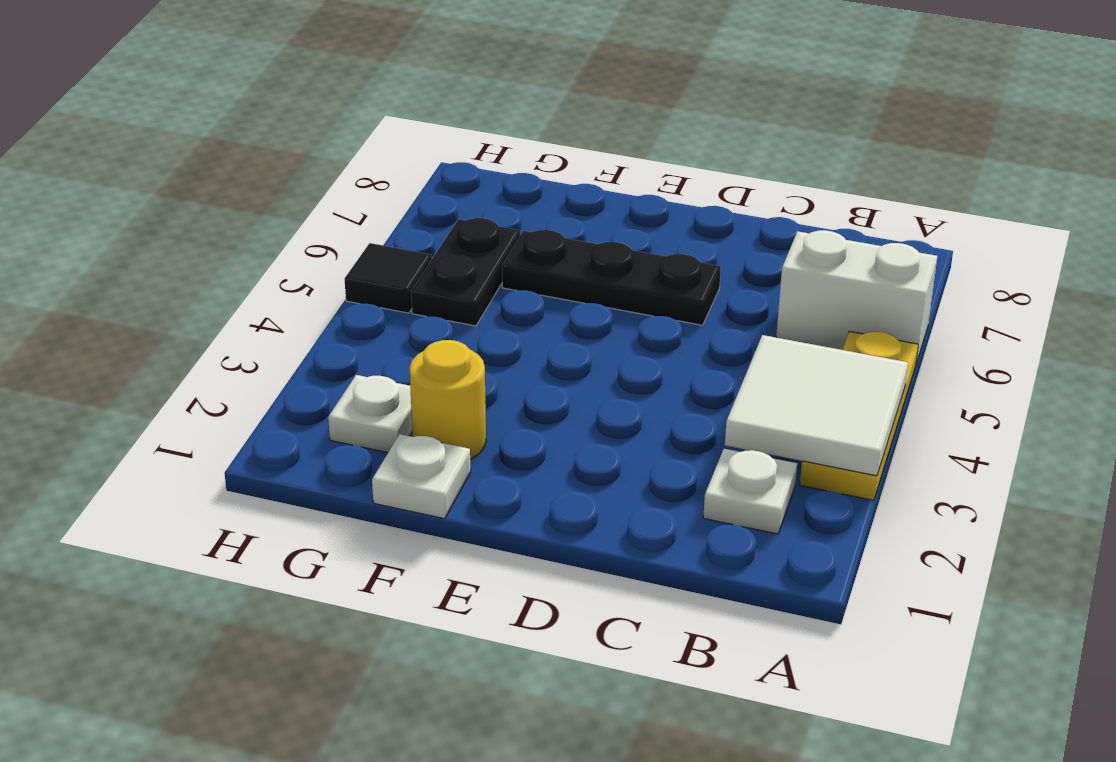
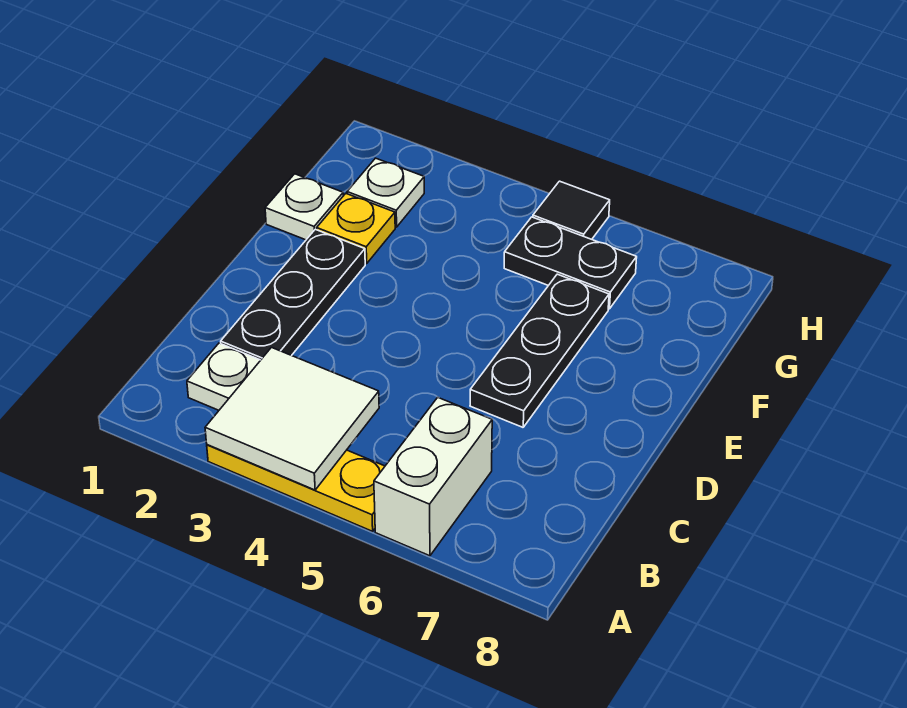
none -> black 1x3 plate [221,229,365,360]
yellow 1x1 round brick [410,340,486,459] -> yellow 1x1 plate [317,194,395,263]

